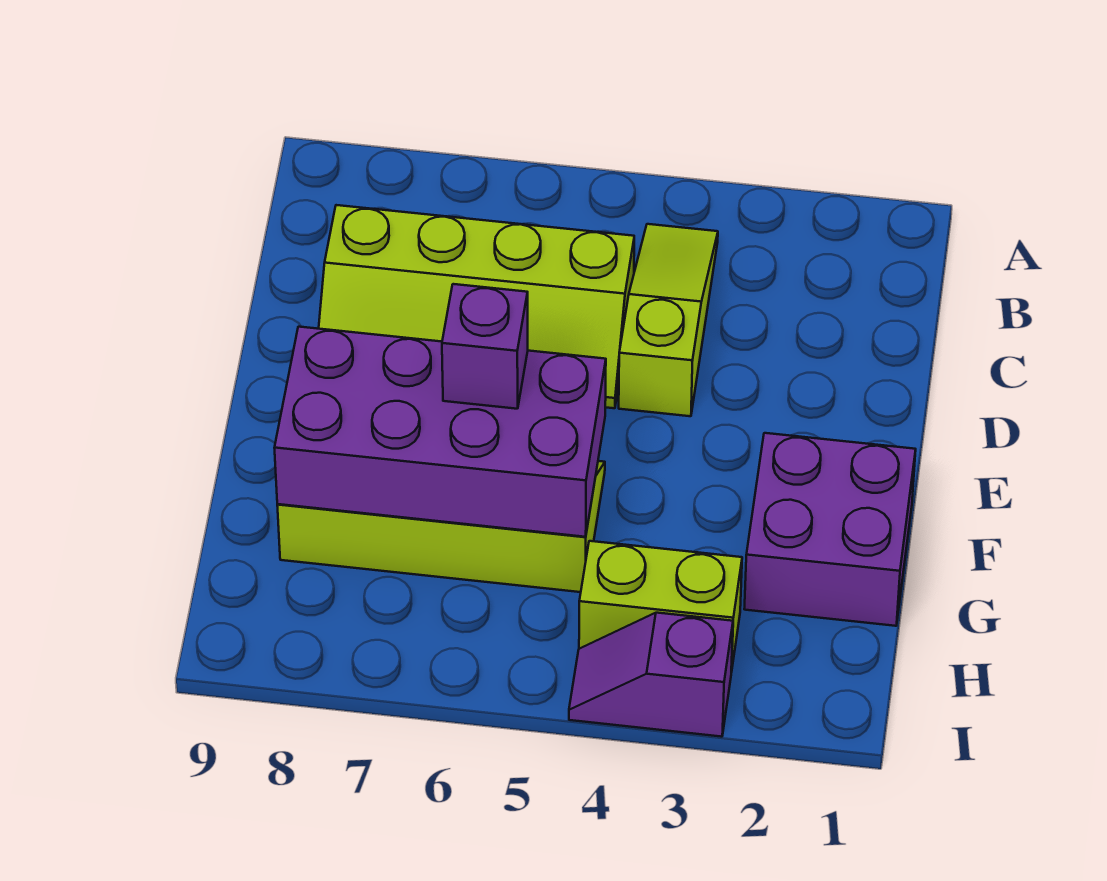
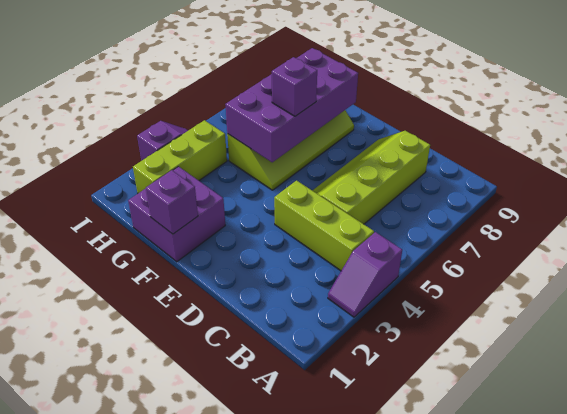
none -> purple 1x2 slope [328,232,402,317]
lime 1x3 slope [619,224,718,416] -> lime 1x3 brick [274,181,374,271]
none -> purple 1x1 brick [146,170,198,234]
lime 1x2 brick [579,541,742,672] -> lime 1x3 brick [133,120,227,193]

